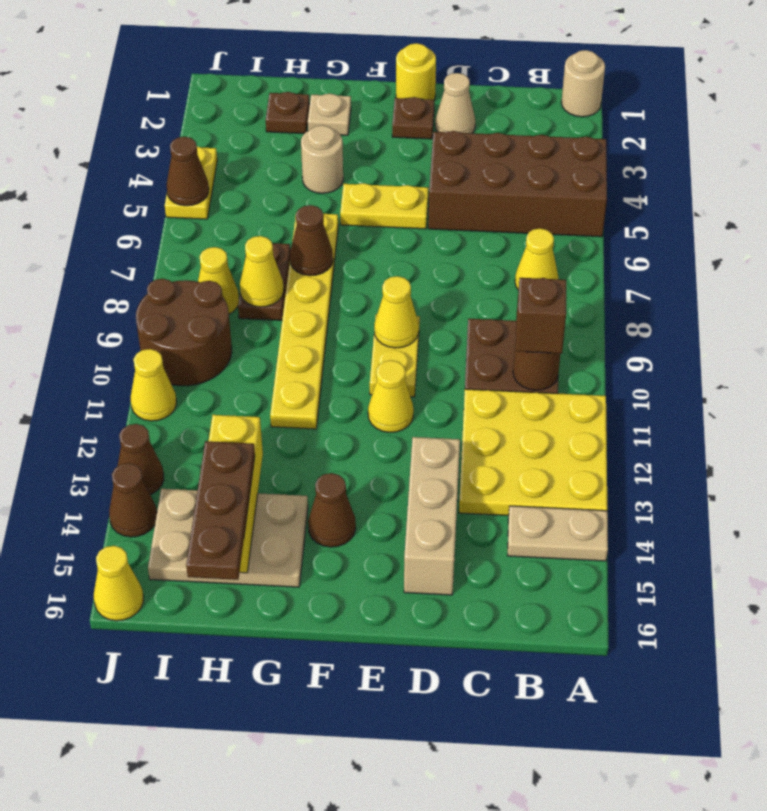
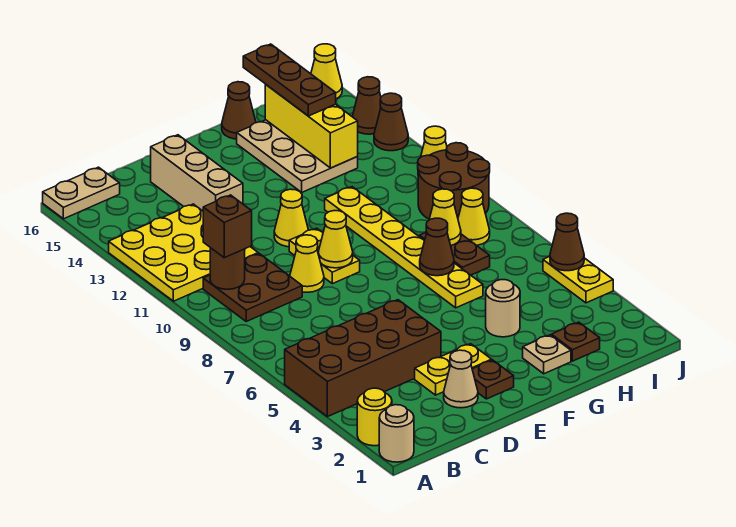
tan 1x2 plate [507,506,608,561] -> tan 1x2 plate moved to [43,167,120,219]
yellow 1x1 cone [515,228,558,290] -> yellow 1x1 cone moved to [290,235,324,292]
yellow 1x1 round brick [396,43,436,100] -> yellow 1x1 round brick moved to [357,388,392,446]
yellow 1x2 plate [340,183,428,229] -> yellow 1x2 plate moved to [415,344,492,395]
brown 1x1 cone [308,473,356,547] -> brown 1x1 cone moved to [222,82,256,139]
tan 2x3 plate [148,489,308,587] -> tan 2x3 plate turned to [237,120,358,192]

